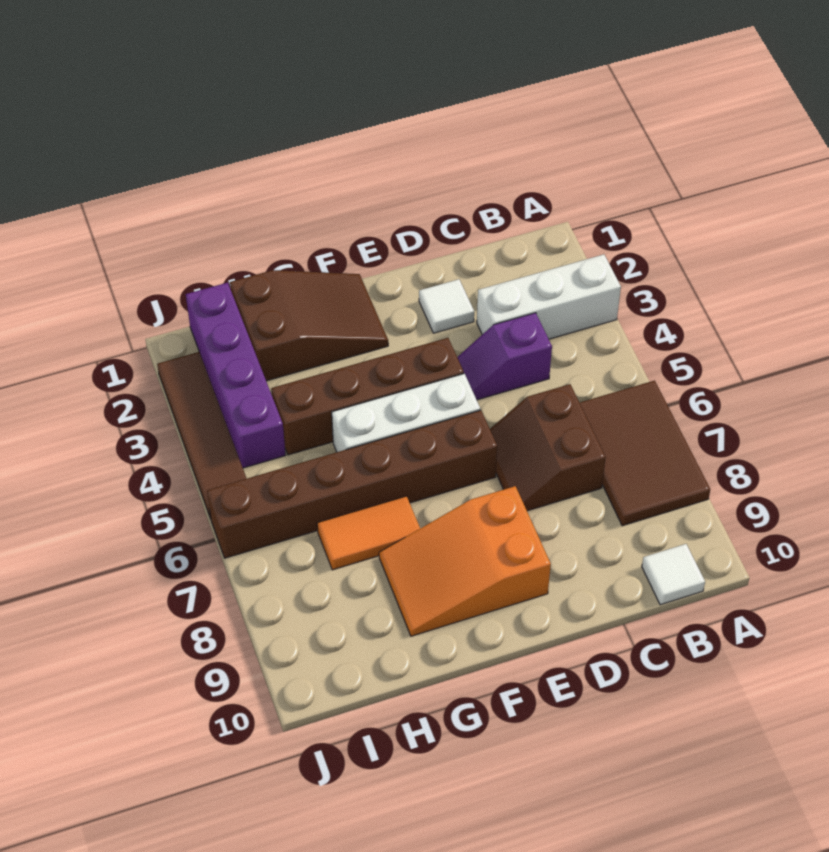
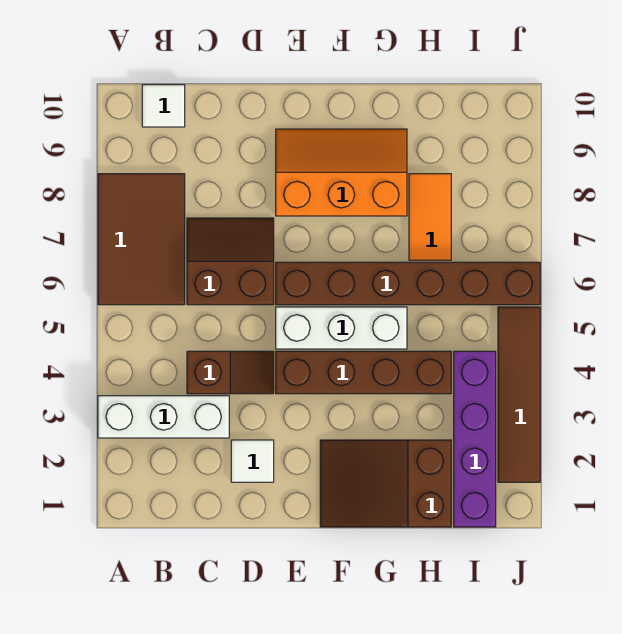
purple 1x2 slope [457,313,552,400] -> brown 1x2 slope [187,351,274,394]
brown 2x2 slope [490,384,606,511] -> brown 2x2 slope turned to [187,218,274,305]
orange 2x3 slope [379,486,551,636] -> orange 2x3 slope turned to [276,129,407,216]
orange 1x2 tile [317,496,420,570] -> orange 1x2 tile turned to [409,174,451,260]

